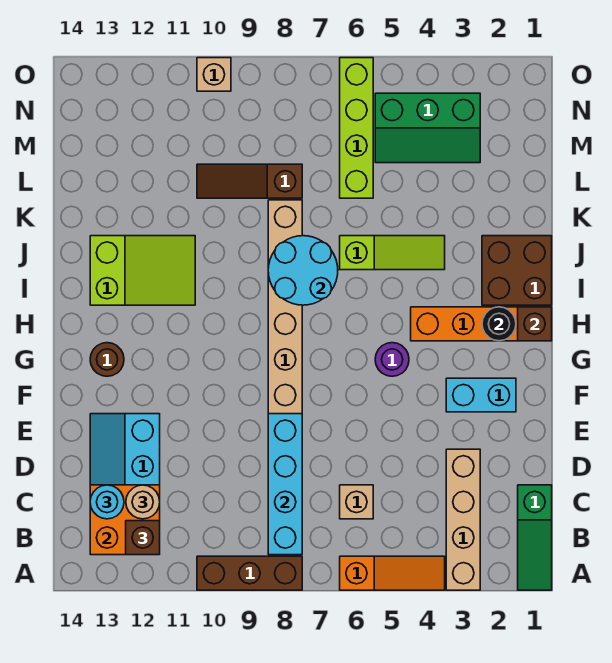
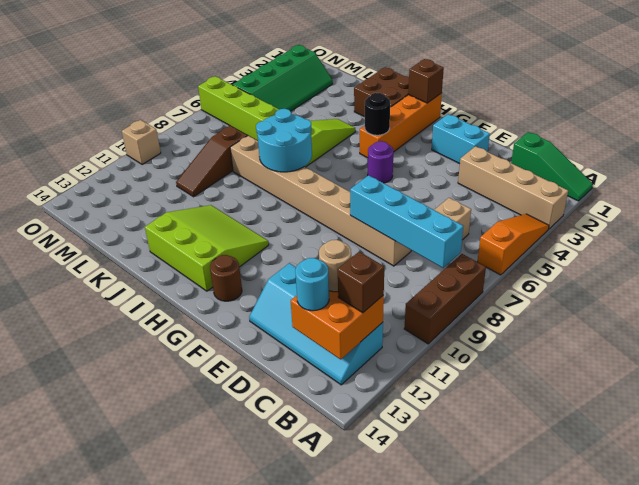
cyan 1x2 brick [446,378,516,412] -> cyan 1x2 brick turned to [432,114,490,164]
black 1x1 round brick [482,307,516,341] -> black 1x1 round brick moved to [365,93,390,135]
lime 2x3 slope [90,236,195,305] -> lime 3x3 slope [145,205,269,291]
green 2x3 slope [375,93,480,163] -> green 2x4 slope [233,45,333,111]

